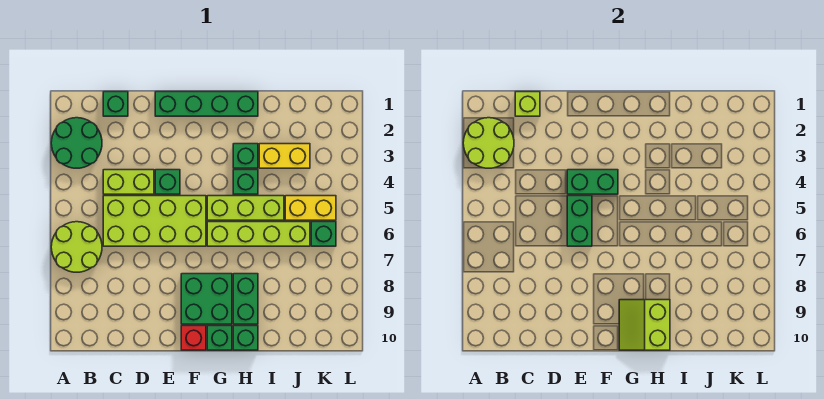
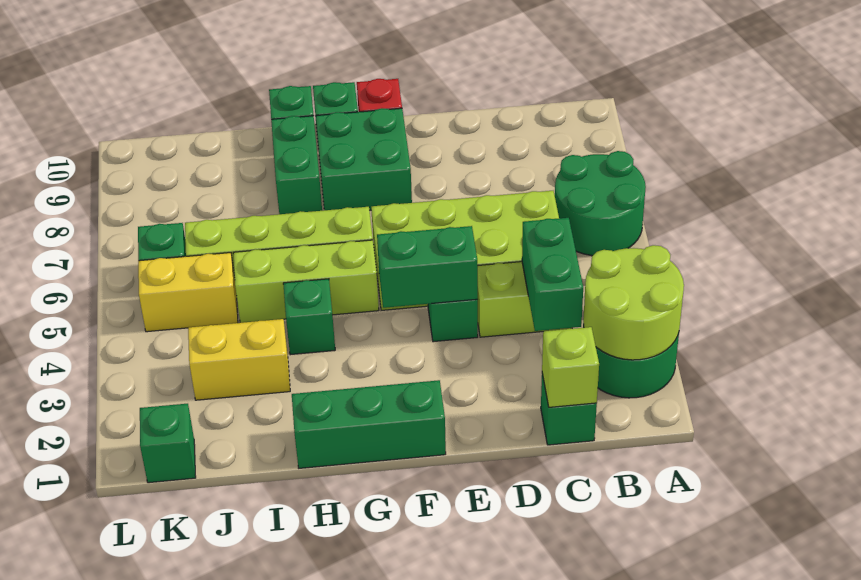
lime 2x2 round brick [51,222,102,272] -> green 2x2 round brick [555,151,646,256]
green 1x4 brick [155,92,258,116] -> green 1x3 brick [292,380,446,468]
green 1x2 brick [567,196,592,246] -> green 1x2 brick moved to [522,218,583,331]
lime 2x2 slope [619,300,670,350] -> none
green 1x1 brick [233,144,258,168] -> green 1x1 brick moved to [140,404,196,483]

